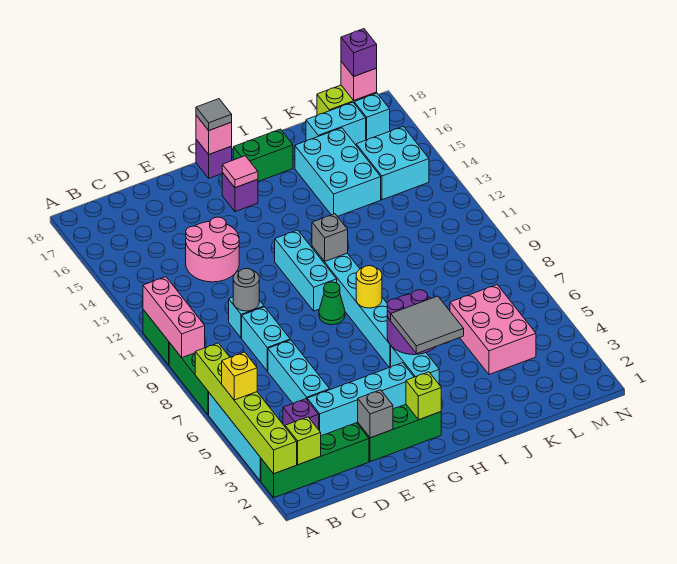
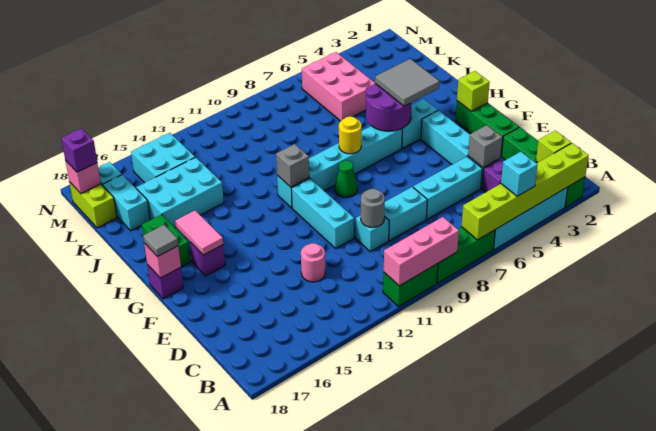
yellow 1x1 brick [222,352,257,400] -> cyan 1x1 brick [501,152,537,196]
pink 2x2 round brick [186,217,239,282] -> pink 1x1 round brick [301,243,325,282]
grey 1x1 brick [358,390,393,438] -> grey 1x1 brick moved to [468,125,502,168]
cyan 1x3 brick [275,230,337,311] -> cyan 1x3 brick turned to [291,179,354,248]
pink 1x1 tile [222,156,258,188] -> pink 1x2 tile [175,211,223,255]
pink 2x3 brick [450,285,536,374] -> pink 2x3 brick turned to [302,52,375,121]

